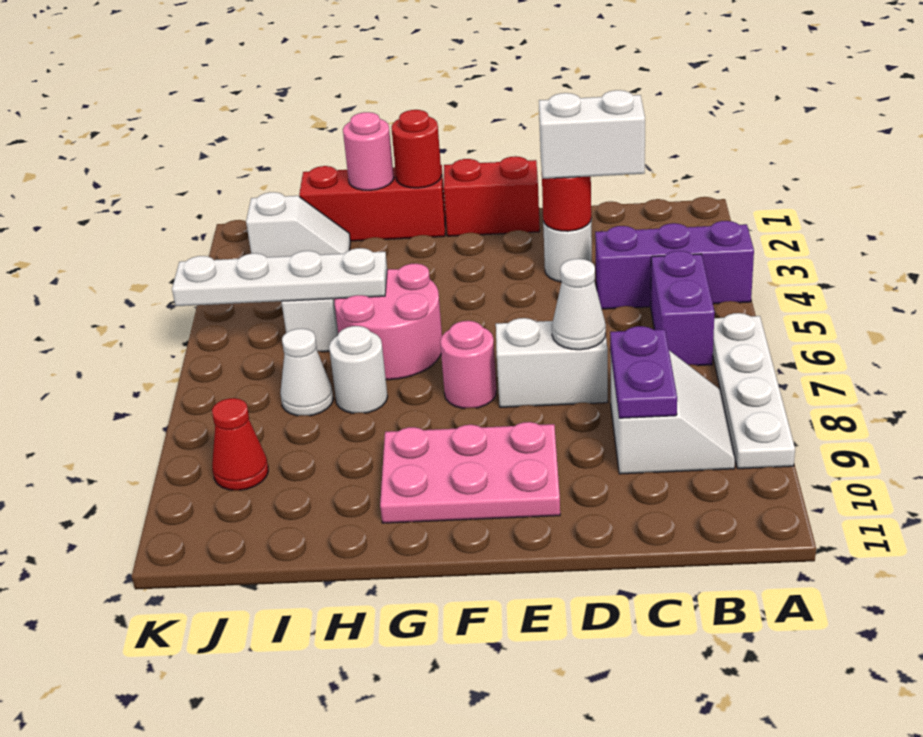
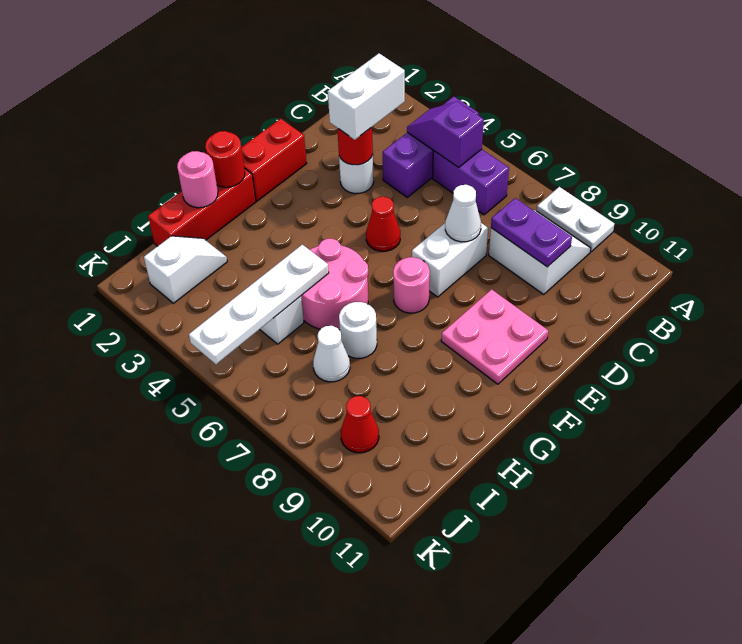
white 1x4 plate [713,313,795,469] -> white 1x2 plate [537,187,614,252]
none -> purple 1x2 slope [407,102,484,168]
none -> red 1x1 cone [366,197,400,251]
pink 2x3 plate [380,422,560,523] -> pink 2x2 plate [441,289,548,384]

